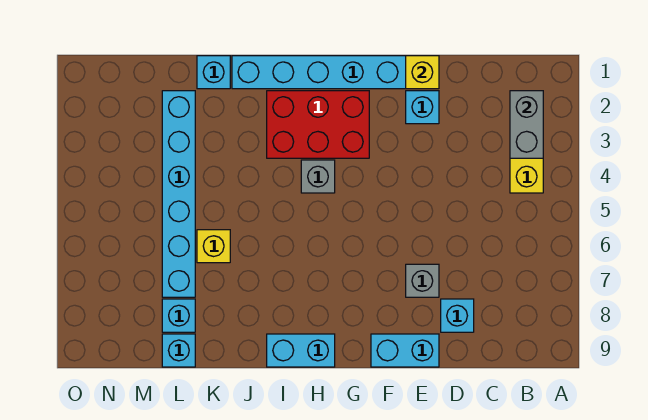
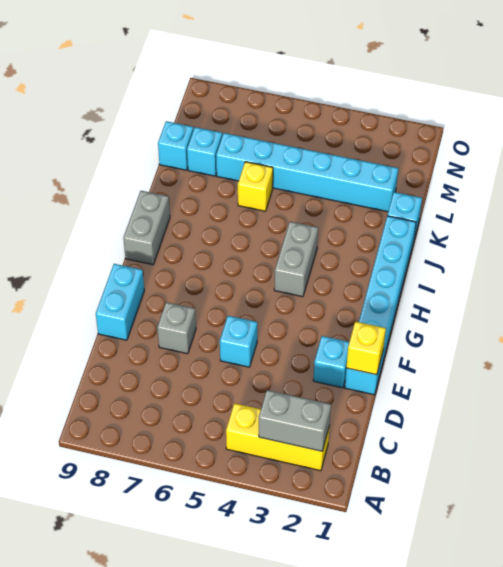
cyan 1x1 brick [441,299,474,332] -> cyan 1x1 brick moved to [220,316,257,367]
red 2x3 brick [267,91,369,158] -> none
grey 1x1 brick [301,160,335,193] -> grey 1x2 brick [274,222,318,297]
cyan 1x2 brick [267,334,335,367] -> grey 1x2 brick [123,191,170,265]

